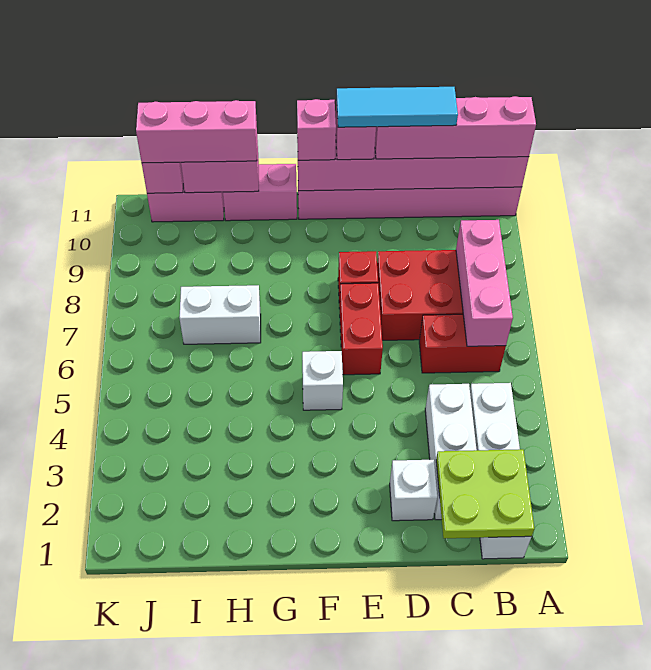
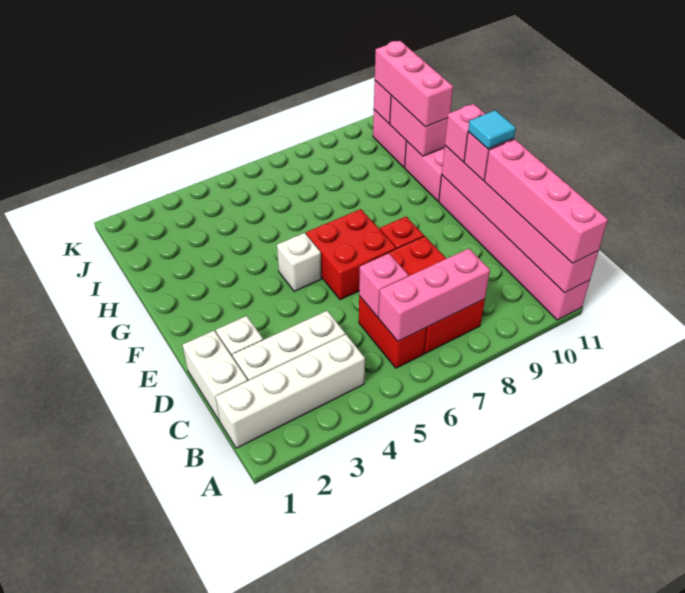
lime 2x2 plate [436,449,534,538] -> none
none -> pink 1x1 brick [359,254,408,317]
cyan 1x3 tile [337,87,458,127] -> cyan 1x1 tile [468,110,516,149]
red 1x2 brick [339,283,383,375] -> red 2x2 brick [306,209,396,300]
white 1x2 brick [179,285,261,344] -> white 1x2 brick moved to [183,331,248,421]

